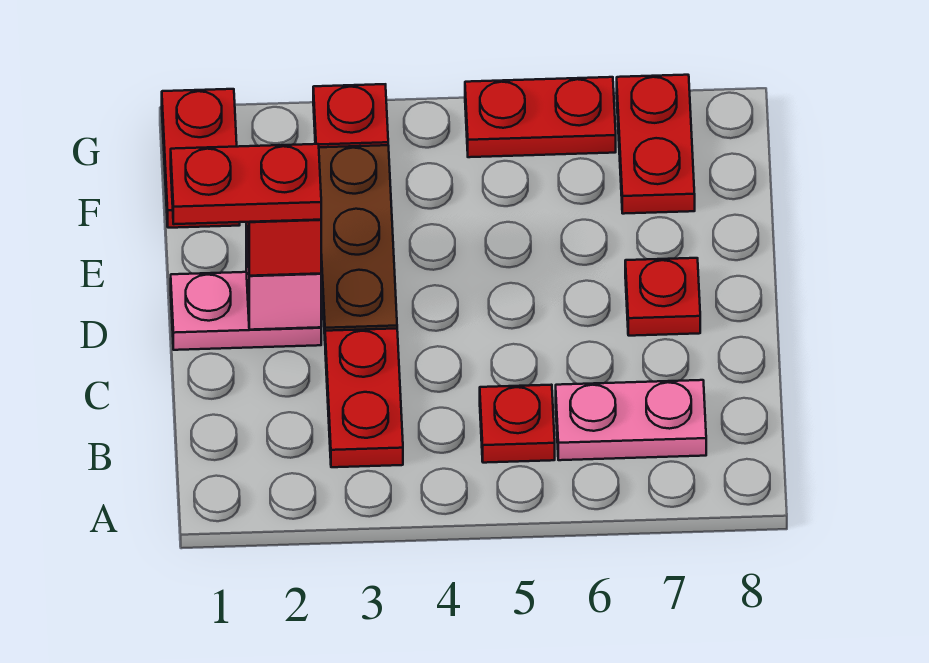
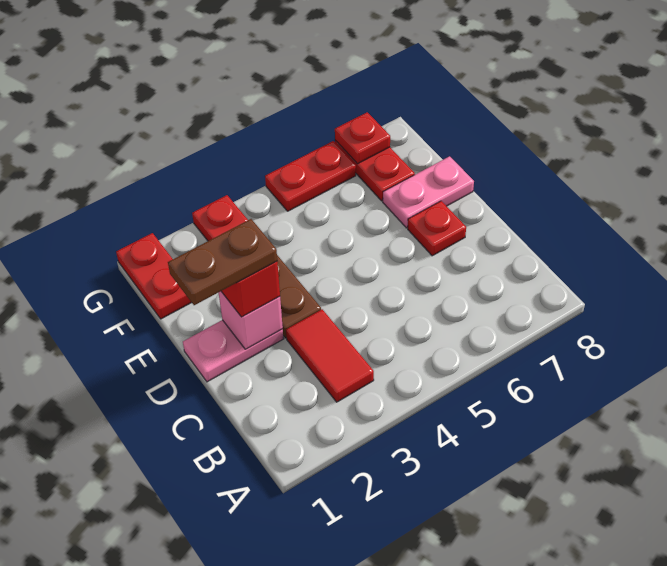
red 1x2 plate [325,329,403,467] -> red 1x2 tile [286,309,374,402]
red 1x1 plate [480,385,555,463] -> red 1x1 plate moved to [335,112,390,164]
pink 1x2 plate [556,380,706,460] -> pink 1x2 plate moved to [383,156,474,228]
red 1x2 plate [171,144,321,224] -> brown 1x2 plate [168,219,277,305]

